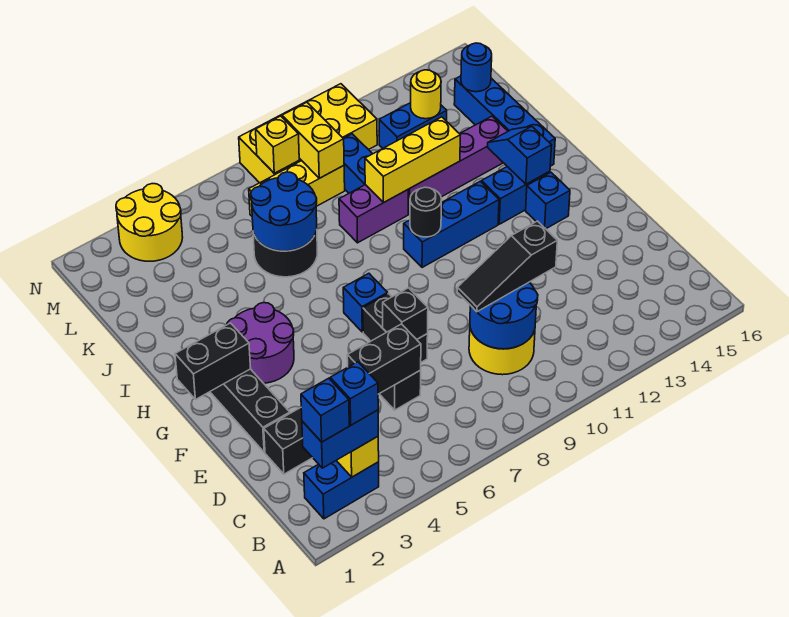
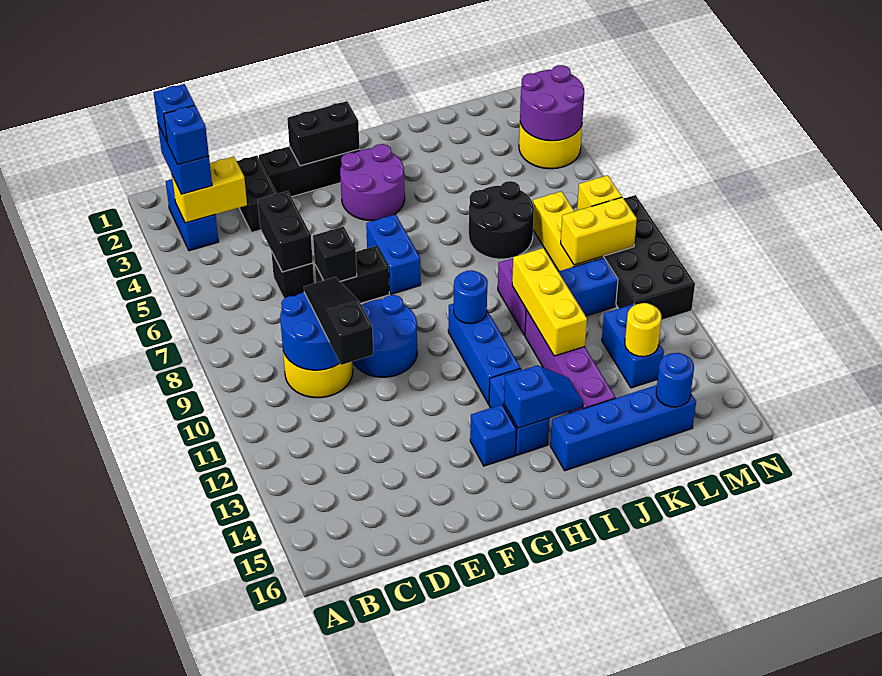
black 1x2 brick [175,323,251,400] -> black 1x2 brick turned to [287,101,359,166]
blue 1x1 brick [343,273,388,332] -> blue 1x2 brick [366,214,421,294]
black 1x1 round brick [410,187,441,237] -> blue 1x1 round brick [454,270,487,324]
blue 2x2 round brick [251,172,317,251] -> blue 2x2 round brick moved to [353,295,417,377]
none -> purple 2x2 round brick [520,65,584,141]
yellow 2x4 brick [239,84,377,183] -> black 2x4 brick [603,195,695,320]

